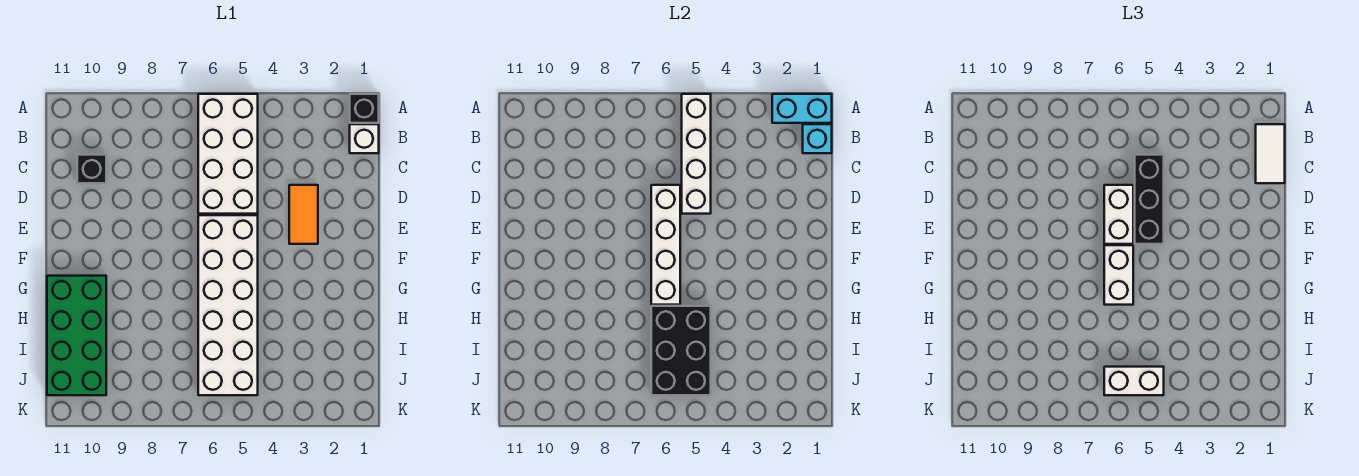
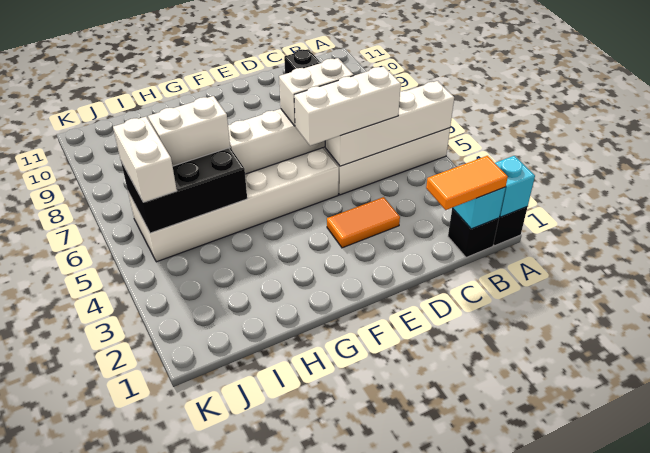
cyan 1x2 brick [772,94,832,123] -> cyan 1x1 brick [495,156,535,217]
white 1x1 brick [350,124,379,153] -> black 1x1 brick [448,208,499,258]
white 1x2 tile [1256,124,1285,183] -> orange 1x2 tile [426,156,508,210]
black 1x3 brick [1135,155,1164,244] -> white 1x3 brick [294,66,401,146]
white 1x2 brick [1104,245,1133,305] -> white 1x2 brick moved to [148,96,230,166]
green 2x4 brick [47,276,106,395] -> none

